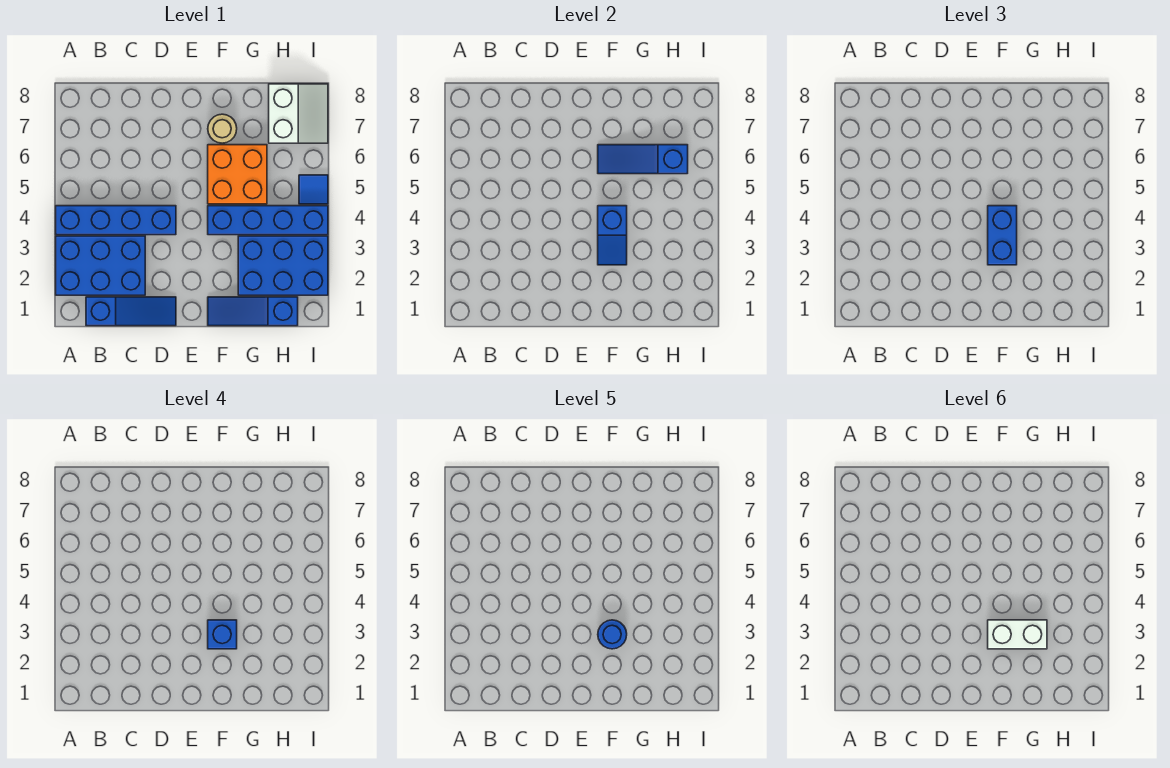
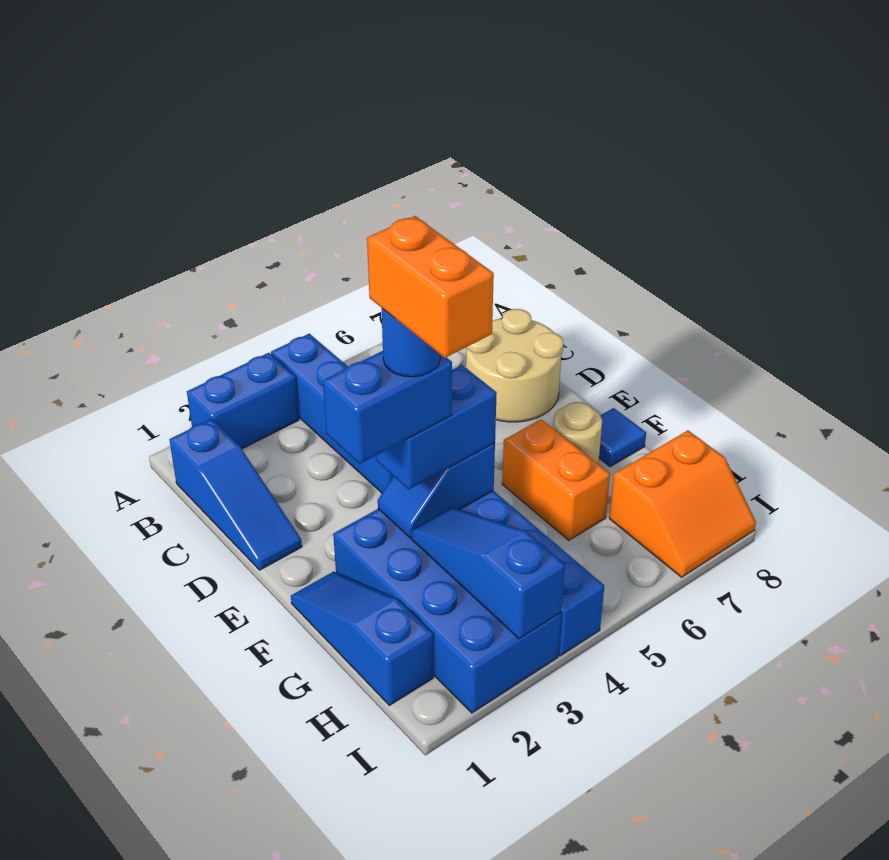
blue 2x3 brick [56,236,145,295] -> blue 1x2 brick [187,353,299,449]
none -> tan 2x2 round brick [466,309,563,422]
blue 1x1 brick [208,620,237,649] -> blue 1x2 brick [323,351,452,464]
white 1x2 brick [988,620,1047,649] -> orange 1x2 brick [367,216,494,358]
orange 2x2 brick [208,145,267,204] -> orange 1x2 brick [502,419,610,540]
blue 1x3 slope [598,145,688,174] -> blue 1x3 slope moved to [411,507,565,639]
blue 2x3 brick [238,236,328,295] -> blue 2x4 brick [333,509,561,713]
white 2x2 slope [269,84,328,143] -> orange 2x2 slope [609,431,756,577]
blue 1x1 tile [299,175,328,204] -> blue 1x1 tile moved to [599,408,646,467]

